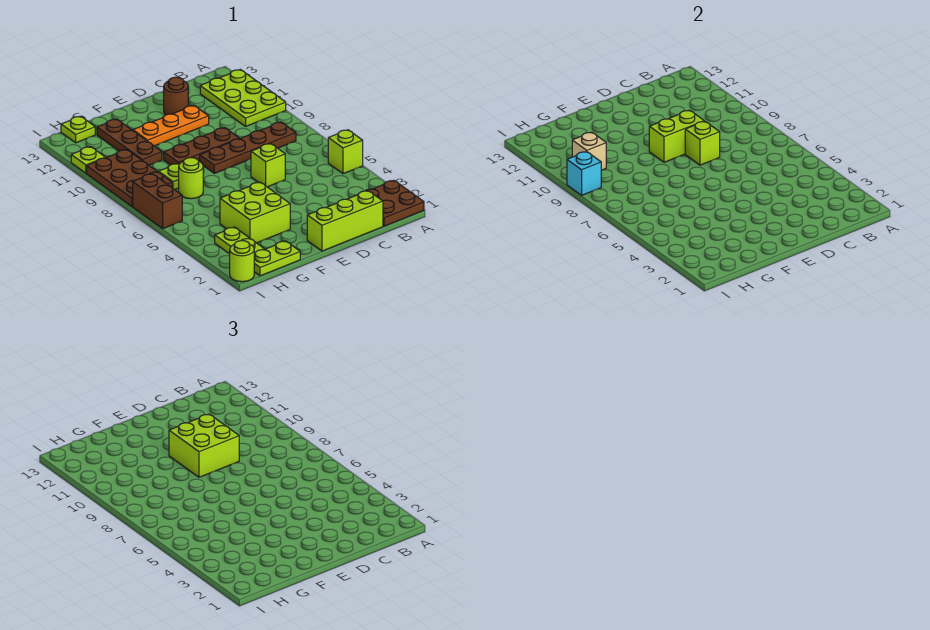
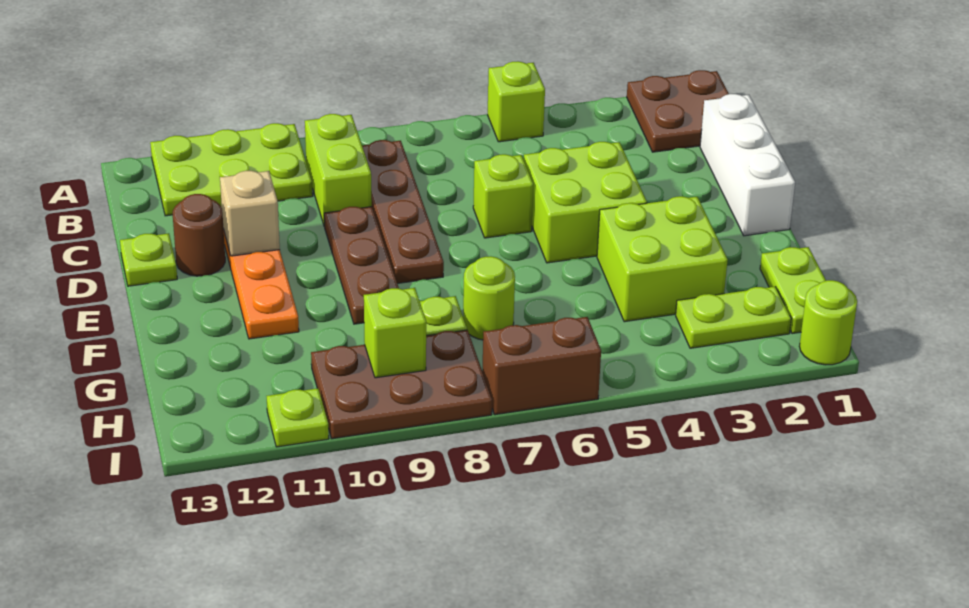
lime 1x3 brick [307,191,383,251] -> white 1x3 brick [700,94,795,236]
lime 1x1 brick [685,121,720,165] -> lime 1x1 brick moved to [364,288,426,378]
lime 1x2 brick [649,110,704,162] -> lime 1x2 brick moved to [305,114,372,227]
lime 2x2 brick [169,414,239,477] -> lime 2x2 brick moved to [524,142,647,263]
brown 1x3 plate [97,119,162,165] -> none
tan 1x1 brick [572,132,606,170] -> tan 1x1 brick moved to [220,171,280,256]
lime 1x1 plate [61,116,95,143] -> lime 1x1 plate moved to [120,233,177,286]
cyan 1x1 brick [567,151,601,195] -> none

